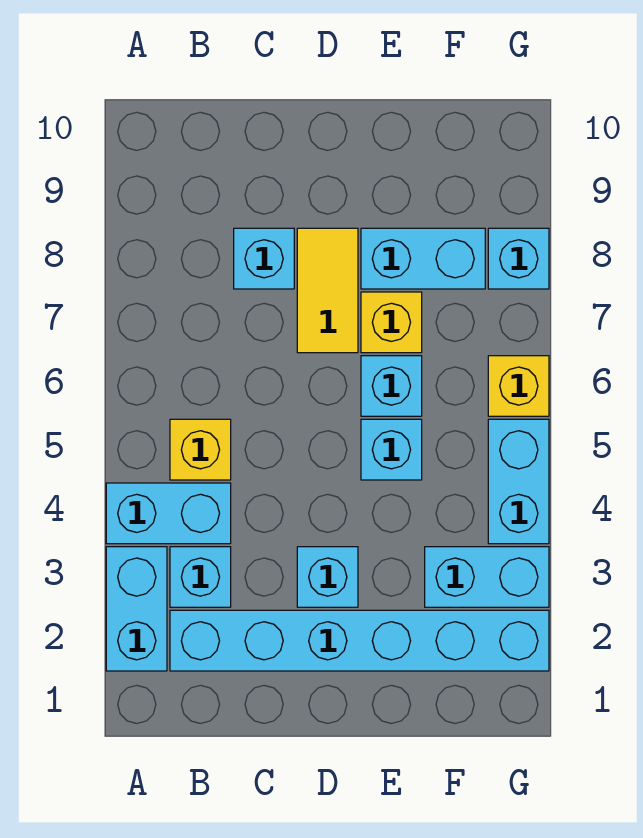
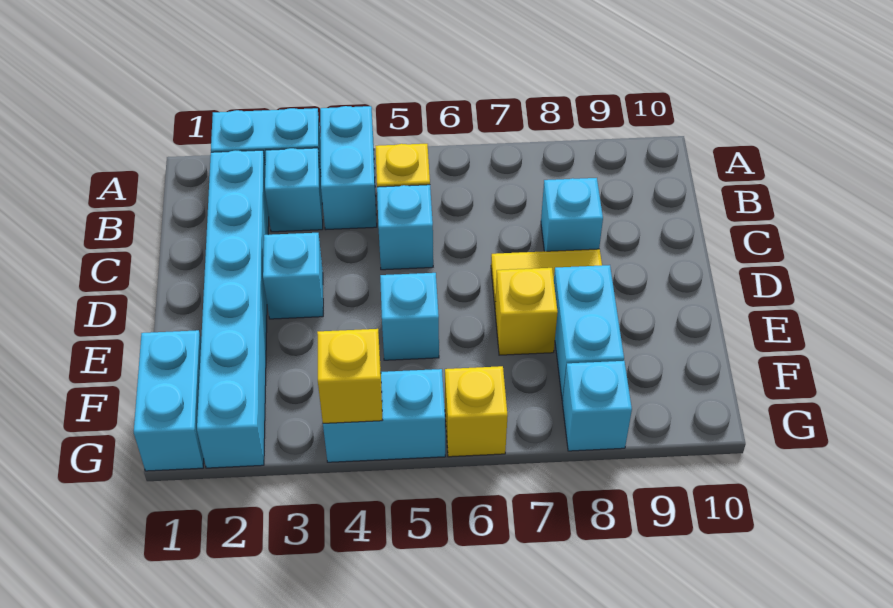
cyan 1x1 brick [361,356,422,416] -> cyan 1x1 brick moved to [377,185,433,270]
cyan 1x2 brick [425,547,549,607] -> cyan 1x2 brick moved to [134,330,204,471]
none -> yellow 1x1 brick [317,329,382,423]

